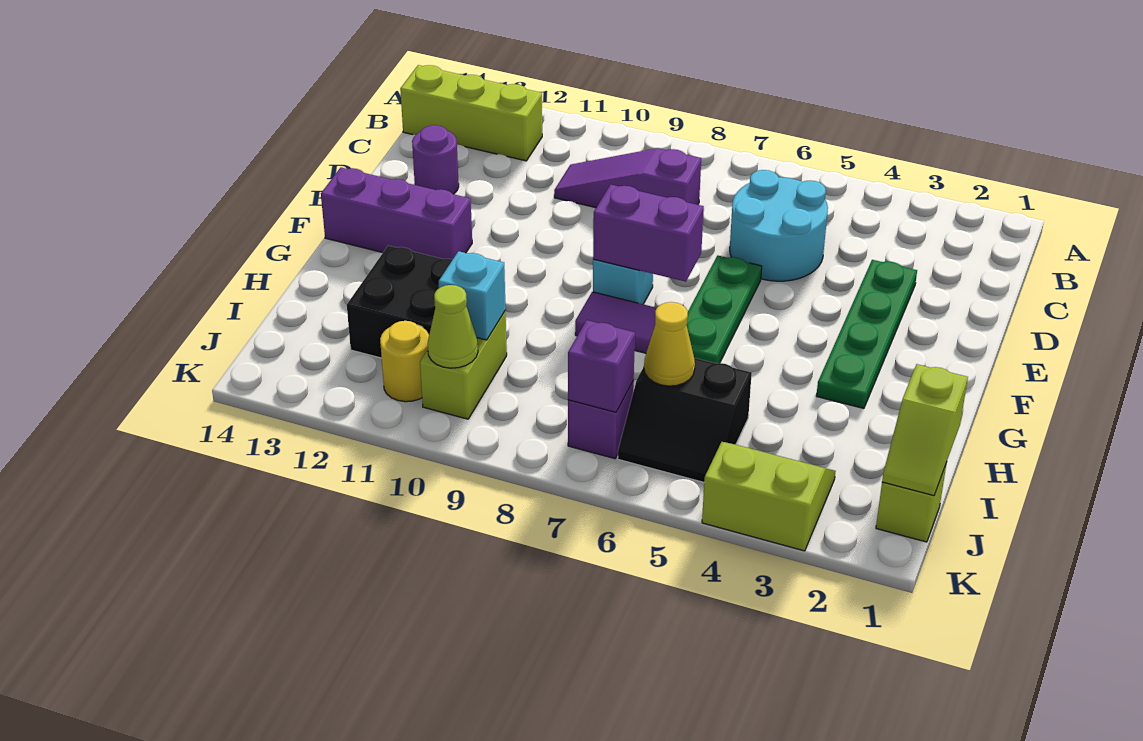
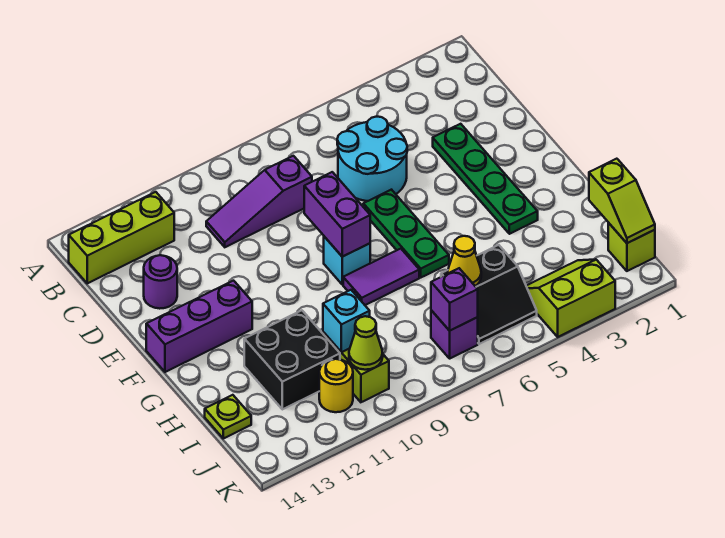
purple 1x2 brick [593,185,704,282] -> purple 1x2 brick turned to [304,172,370,257]
none -> lime 1x1 plate [205,395,251,438]

